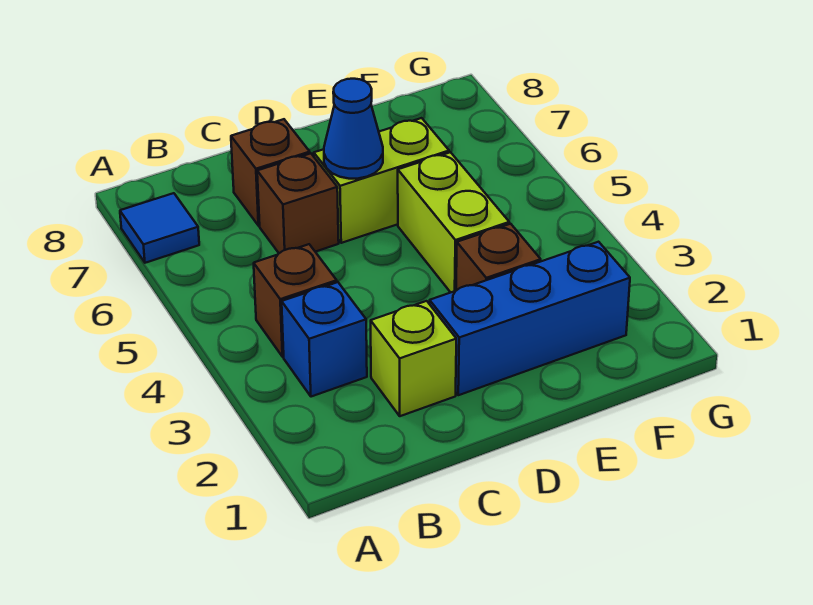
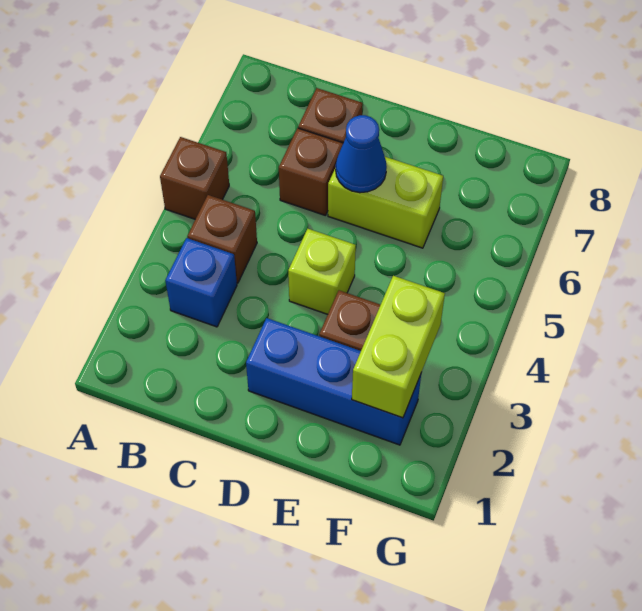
none -> brown 1x1 brick [160,137,229,219]
blue 1x1 tile [120,193,199,263] -> none
lime 1x1 brick [371,301,456,416] -> lime 1x1 brick moved to [288,228,356,314]
lime 1x2 brick [398,152,509,292] -> lime 1x2 brick moved to [352,276,445,418]

